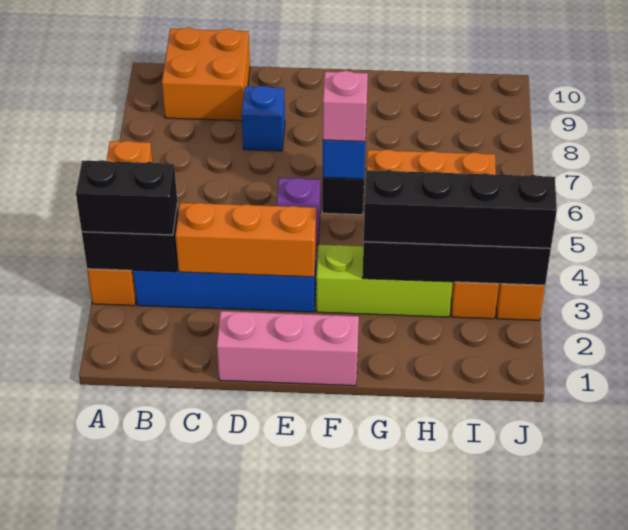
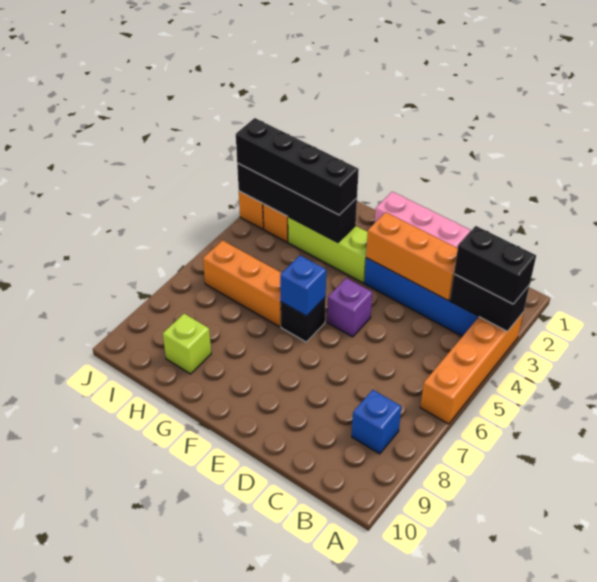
orange 2x2 brick [162,28,250,121] -> none
blue 1x1 brick [242,86,285,151] -> blue 1x1 brick moved to [352,390,401,454]
pink 1x1 brick [323,71,368,142] -> none
none -> lime 1x1 brick [163,314,211,374]

